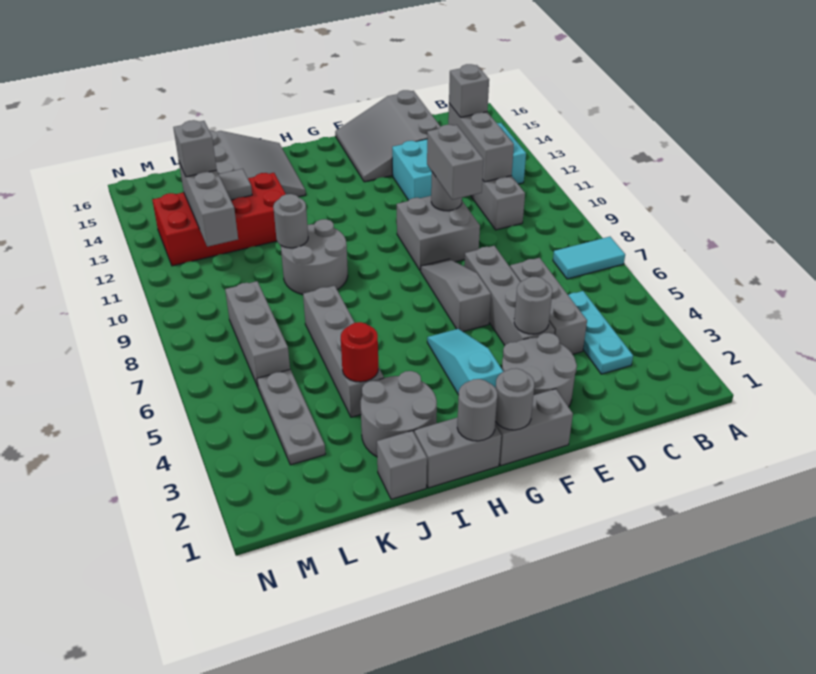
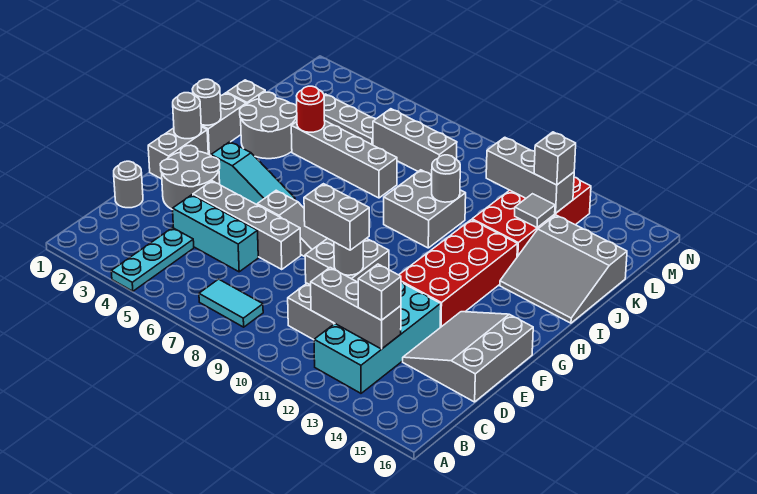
cyan 1x2 tile [553,237,625,279] -> cyan 1x2 tile turned to [199,279,263,327]
cyan 1x3 plate [568,291,633,374] -> cyan 1x3 plate turned to [111,228,194,291]
grey 1x3 brick [510,258,587,354] -> cyan 1x3 brick [173,195,258,272]
grey 3x3 slope [335,90,441,182] -> grey 3x3 slope turned to [403,312,533,402]
grey 1x1 round brick [514,277,552,334] -> grey 1x1 round brick moved to [114,161,143,208]
none -> red 2x4 brick [399,220,517,328]
grey 2x2 round brick [281,219,348,295] -> grey 2x2 brick [384,170,466,248]

